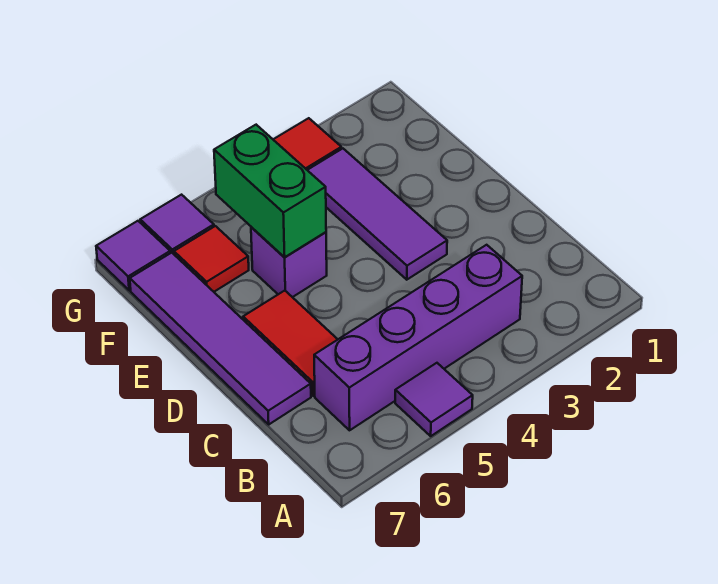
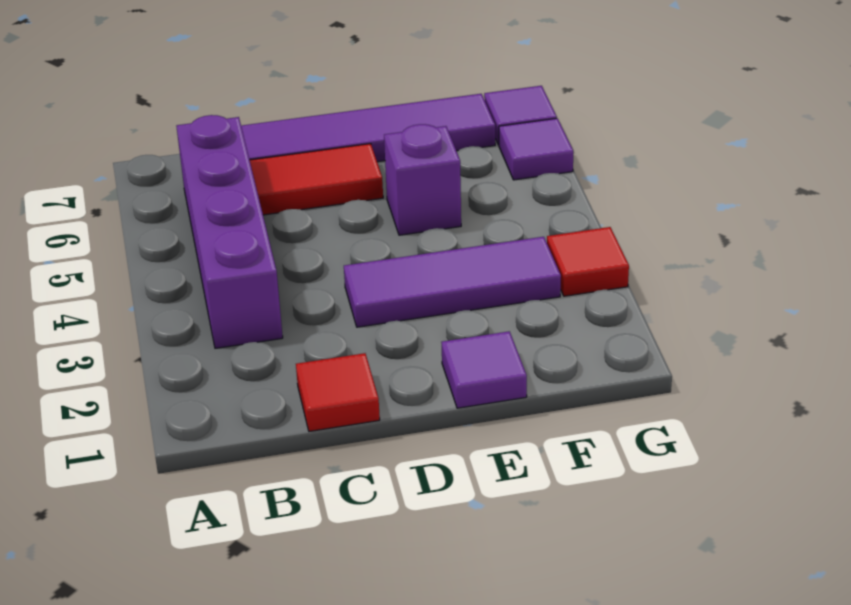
purple 1x1 tile [395,363,473,436] -> purple 1x1 tile moved to [441,331,527,408]
green 1x2 brick [214,125,326,257] -> none
red 1x1 tile [174,226,249,292] -> red 1x1 tile moved to [296,353,380,431]

